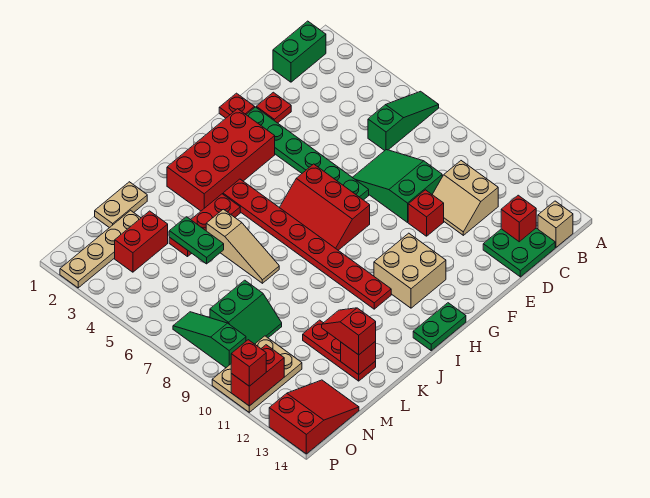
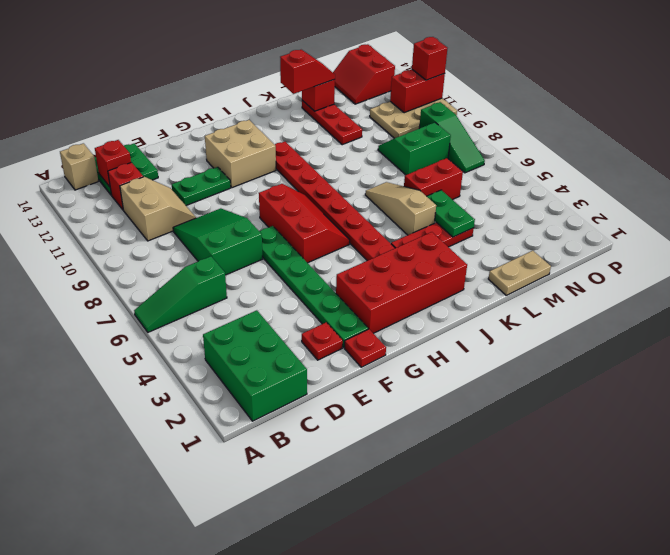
green 1x2 brick [273,21,326,82] -> green 2x3 brick [203,310,307,421]
green 2x3 slope [352,150,442,222] -> green 2x3 slope turned to [173,208,263,275]
red 1x1 brick [408,190,444,236] -> red 1x1 brick moved to [108,163,143,210]
green 1x2 plate [413,303,466,350] -> green 1x2 plate moved to [172,167,231,205]
red 1x2 slope [322,308,376,355] -> red 1x2 slope turned to [280,50,335,94]
tan 1x4 plate [60,210,140,288] -> none
red 1x2 brick [115,211,168,272] -> red 1x2 brick moved to [404,158,463,200]
red 2x3 slope [269,380,359,454] -> red 2x2 slope [333,45,395,104]

